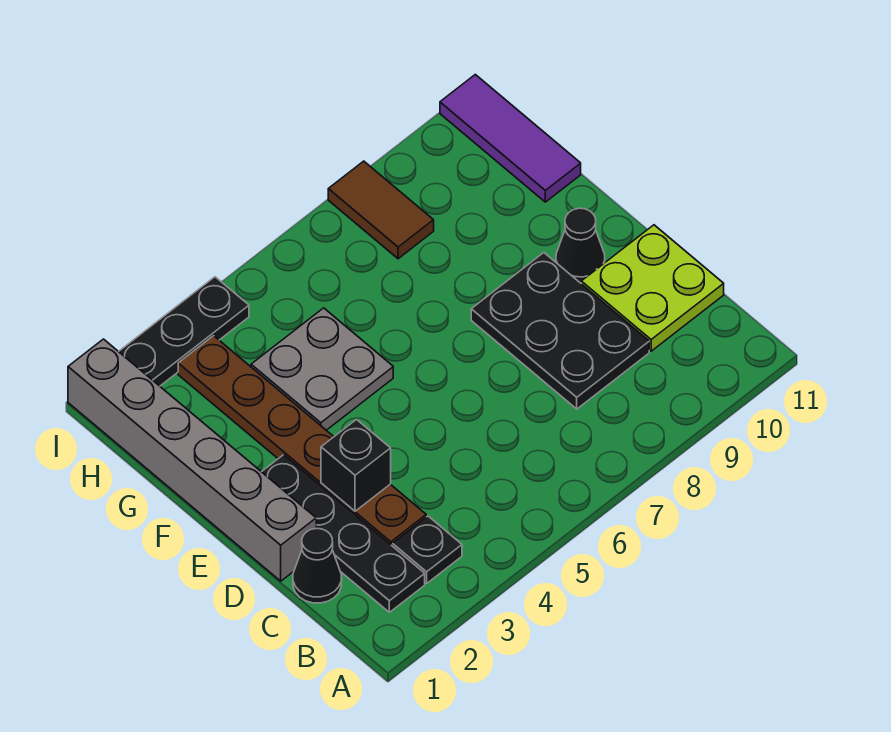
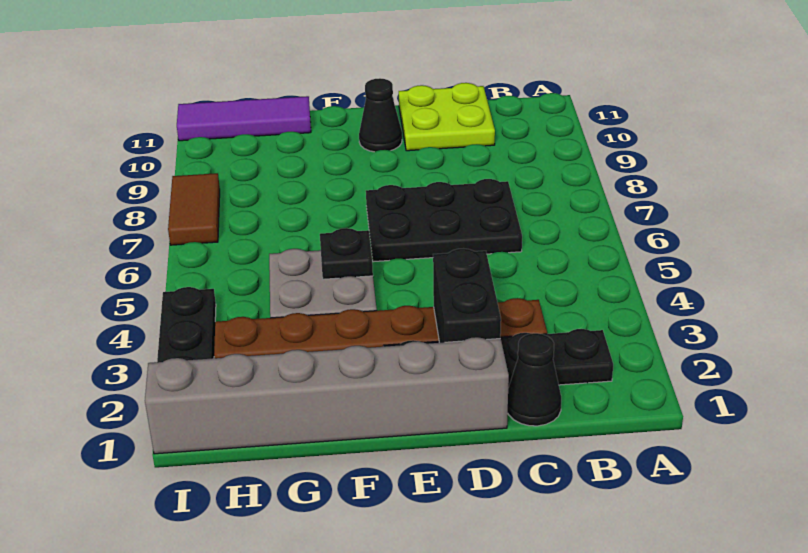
black 1x1 plate [393,516,462,583] -> black 1x1 plate moved to [320,228,373,279]
black 2x3 plate [471,253,649,409] -> black 2x3 plate moved to [366,179,522,262]
black 1x1 brick [321,420,391,511] -> black 1x2 brick [433,249,501,343]
brown 1x2 tile [328,161,434,259] -> brown 1x2 tile turned to [168,173,220,245]

